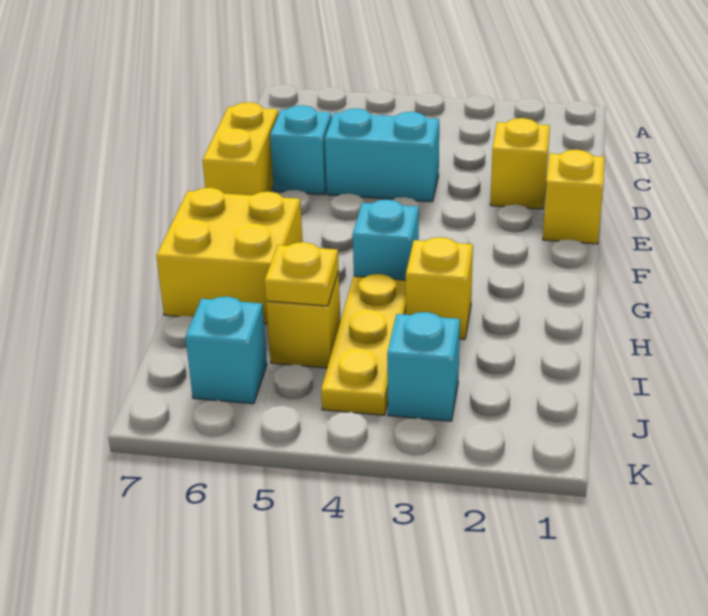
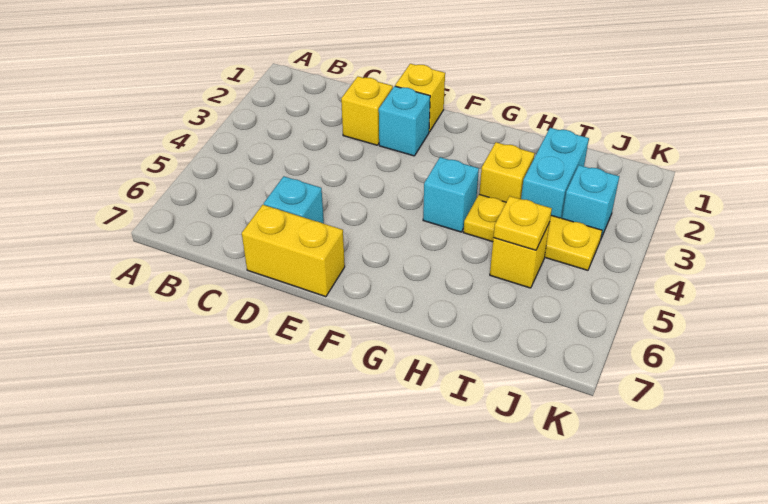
cyan 1x2 brick [325,109,439,202] -> cyan 1x2 brick moved to [521,128,589,218]
yellow 2x2 brick [156,188,303,324] -> none
cyan 1x1 brick [185,297,267,404] -> cyan 1x1 brick moved to [379,86,430,156]

